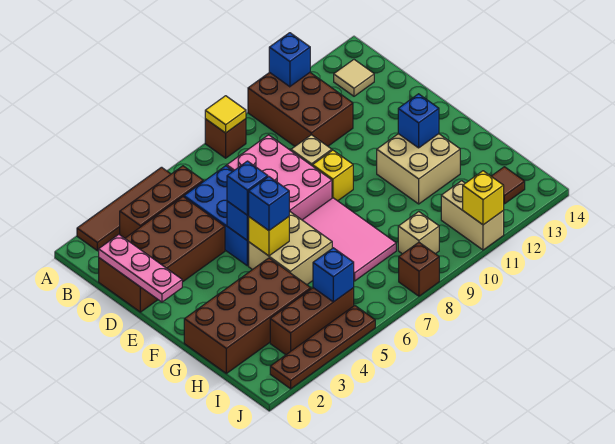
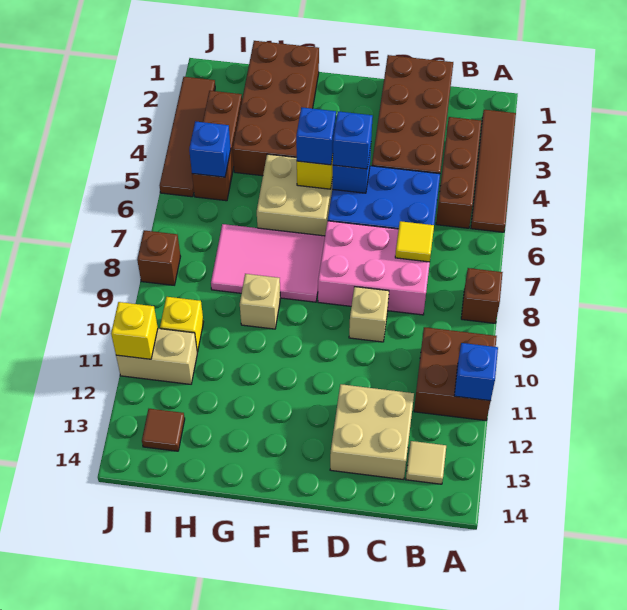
yellow 1x1 tile [205,96,246,133] -> yellow 1x1 tile moved to [395,221,434,262]
brown 2x3 brick [248,72,353,146] -> brown 2x2 brick [414,327,497,421]
pink 1x3 plate [99,234,182,302] -> none
yellow 1x1 brick [313,150,353,201] -> yellow 1x1 brick moved to [160,297,203,352]
tan 2x2 brick [377,134,460,204] -> tan 2x2 brick moved to [330,384,414,480]
blue 1x1 brick [398,94,439,148] -> none
tan 1x1 brick [398,212,439,254] -> tan 1x1 brick moved to [240,274,280,329]
brown 1x4 plate [270,305,375,389] -> brown 1x4 tile [160,77,215,197]

